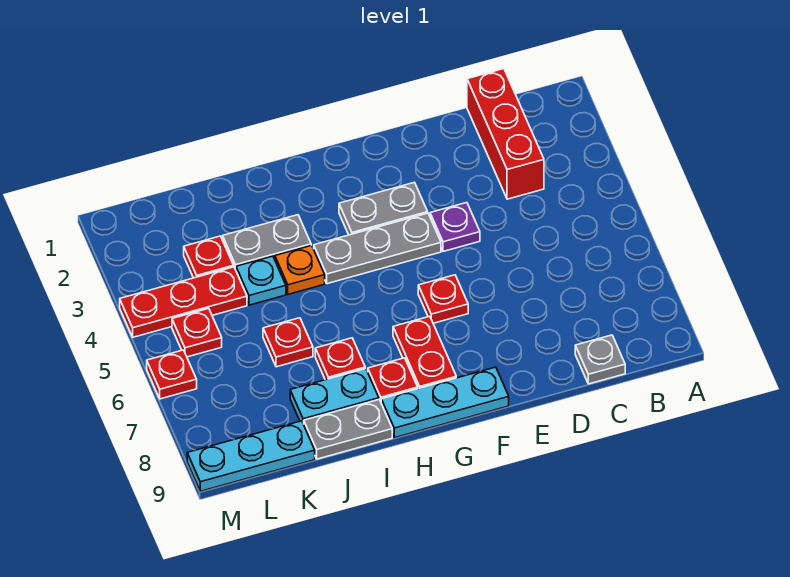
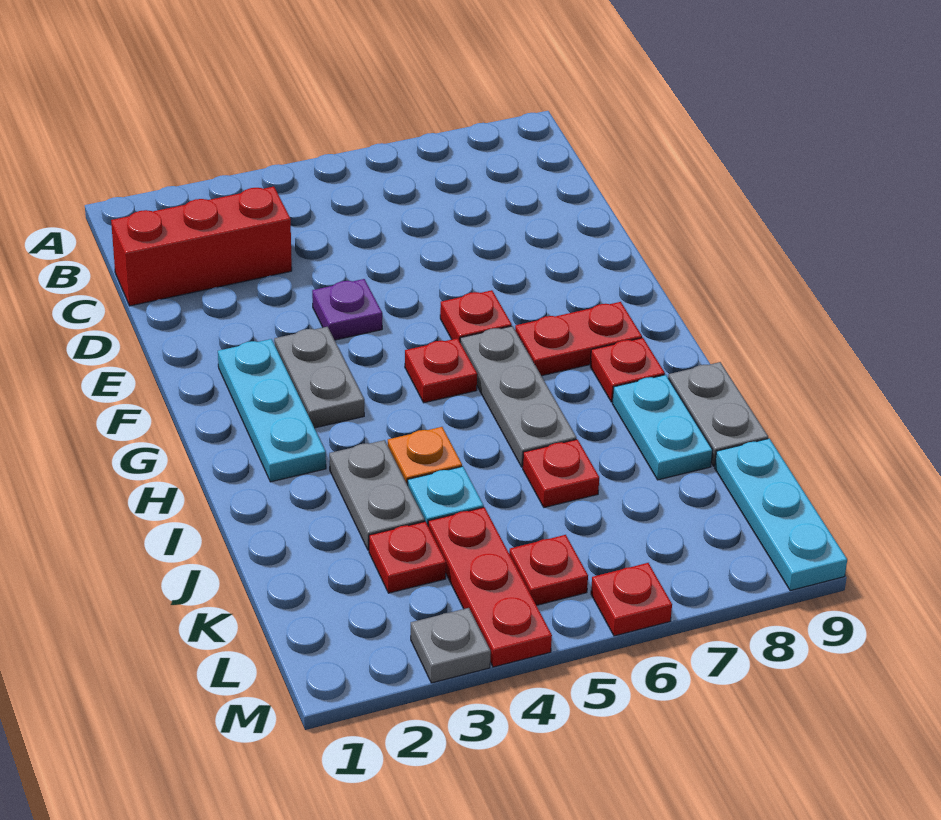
grey 1x1 plate [575,335,625,384] -> grey 1x1 plate moved to [411,608,491,683]
grey 1x3 plate [314,213,441,284] -> grey 1x3 plate moved to [460,326,577,467]
cyan 1x3 plate [381,367,509,438] -> cyan 1x3 plate moved to [218,339,326,482]
red 1x1 plate [315,338,365,380] -> red 1x1 plate moved to [405,338,477,403]

